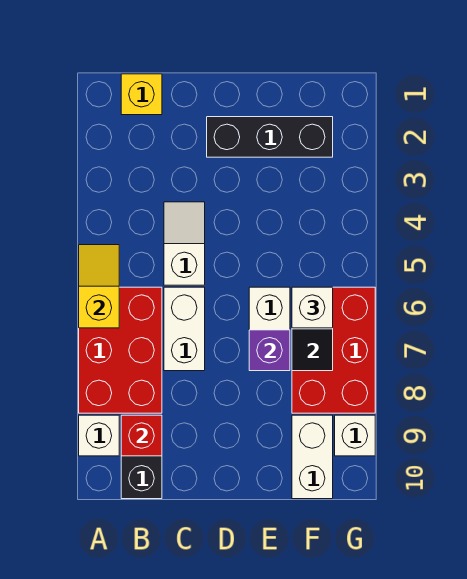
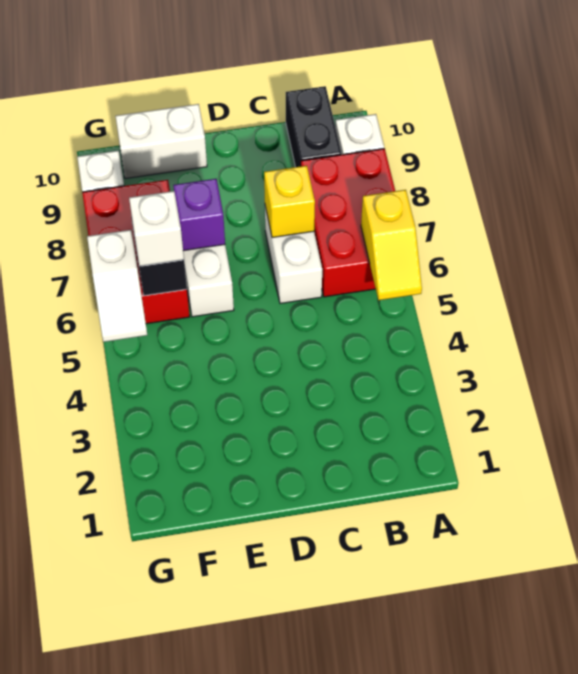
yellow 1x1 brick [121,74,162,115] -> yellow 1x1 brick moved to [264,166,315,238]
red 1x1 brick [121,415,162,456] -> none
white 1x2 slope [164,202,205,285] -> white 1x2 slope moved to [87,230,147,342]
black 1x3 brick [207,117,333,157] -> none
white 1x2 brick [292,415,333,499] -> white 1x2 brick turned to [116,104,207,179]

